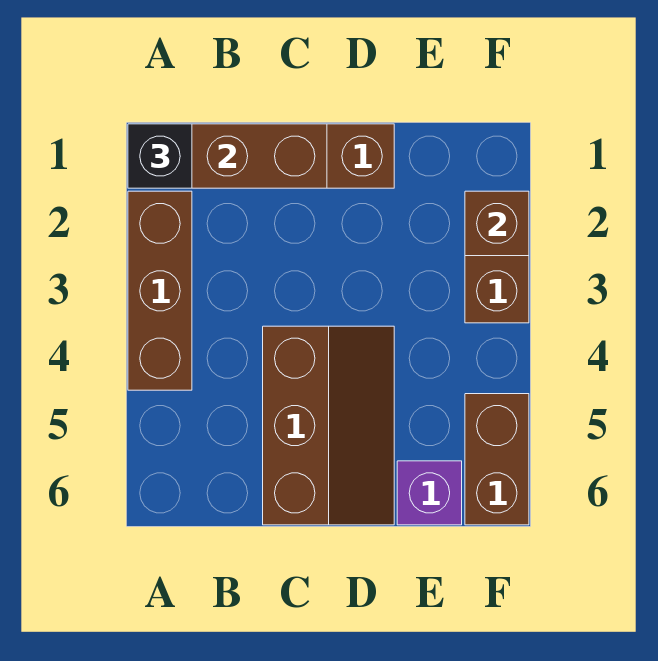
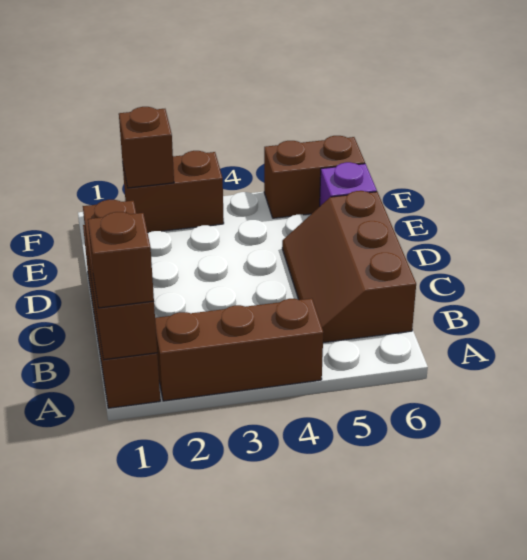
black 1x1 brick [128,124,192,188] -> brown 1x1 brick [88,212,154,308]
brown 2x3 slope [263,326,394,525] -> brown 2x3 slope turned to [282,191,416,343]

